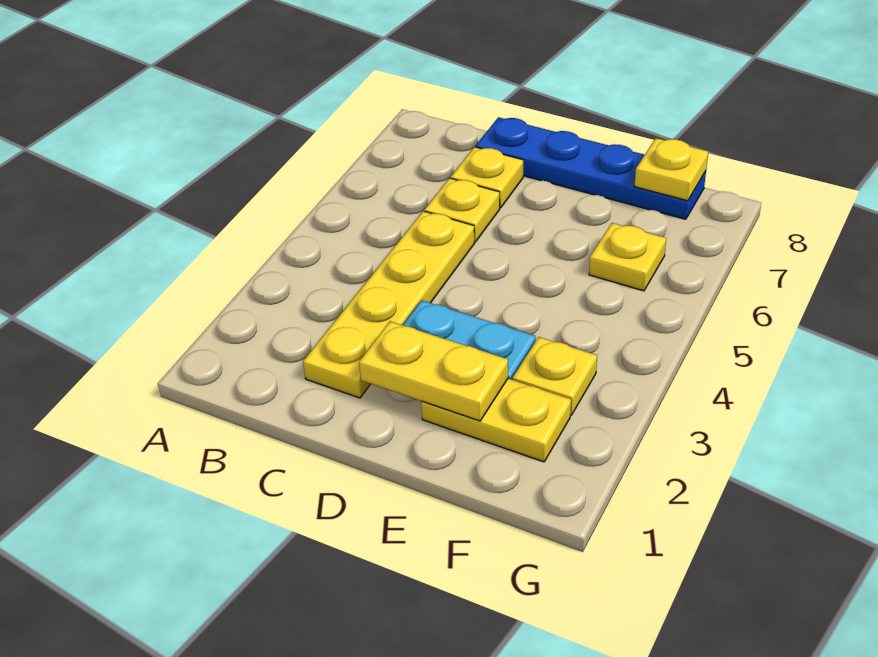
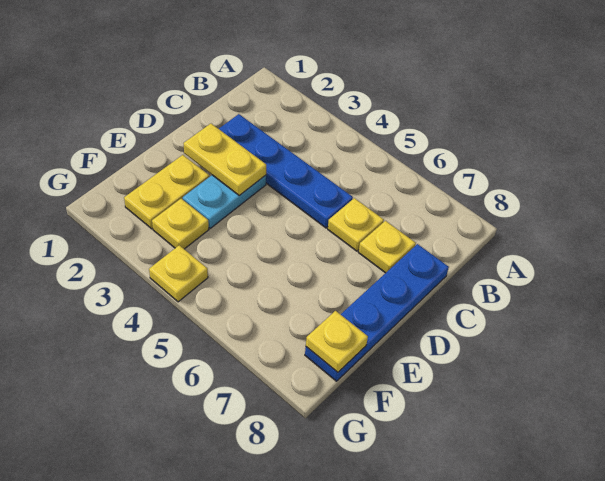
yellow 1x4 plate [303,211,474,398] -> blue 1x4 plate [219,114,353,228]
yellow 1x2 plate [359,321,508,421] -> yellow 1x2 plate turned to [183,124,266,196]
yellow 1x1 plate [589,223,666,291] -> yellow 1x1 plate moved to [149,245,208,302]

